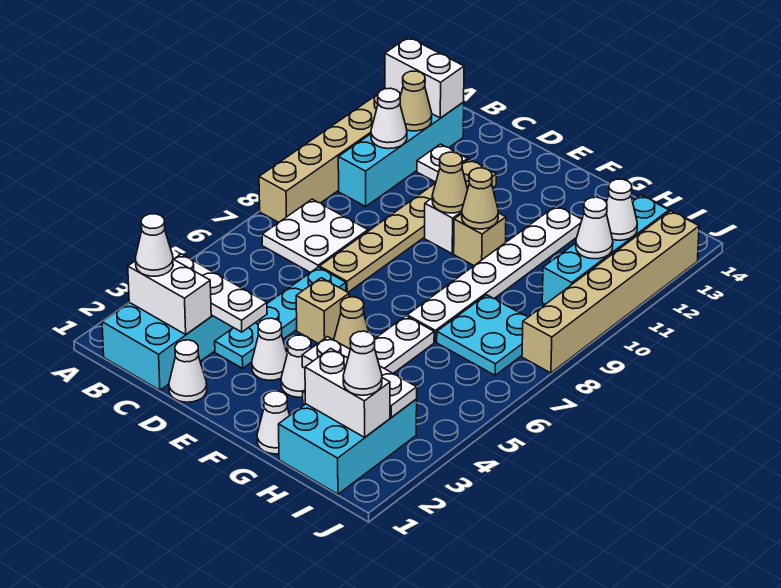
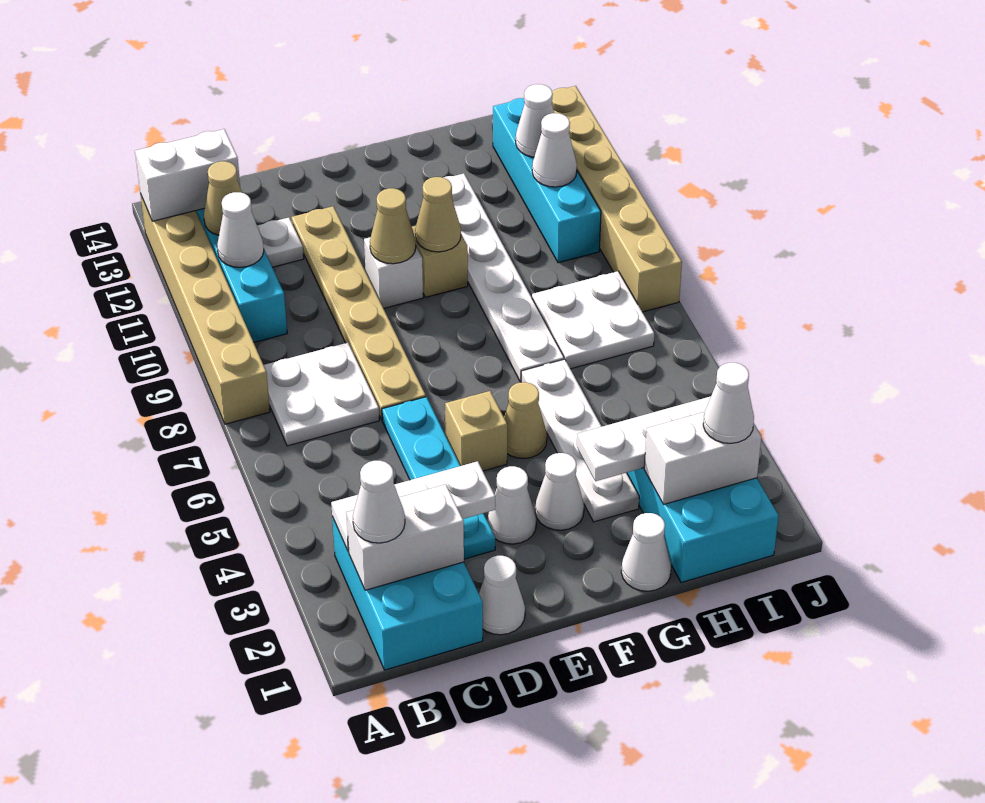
cyan 2x2 plate [437,295,528,375] -> white 2x2 plate [532,271,654,369]

